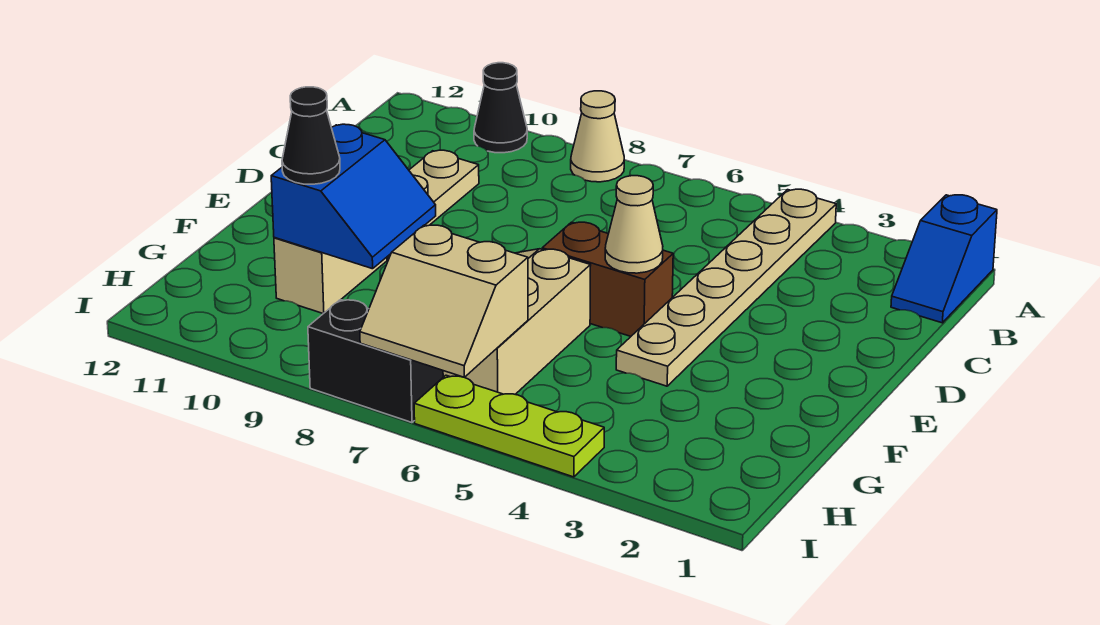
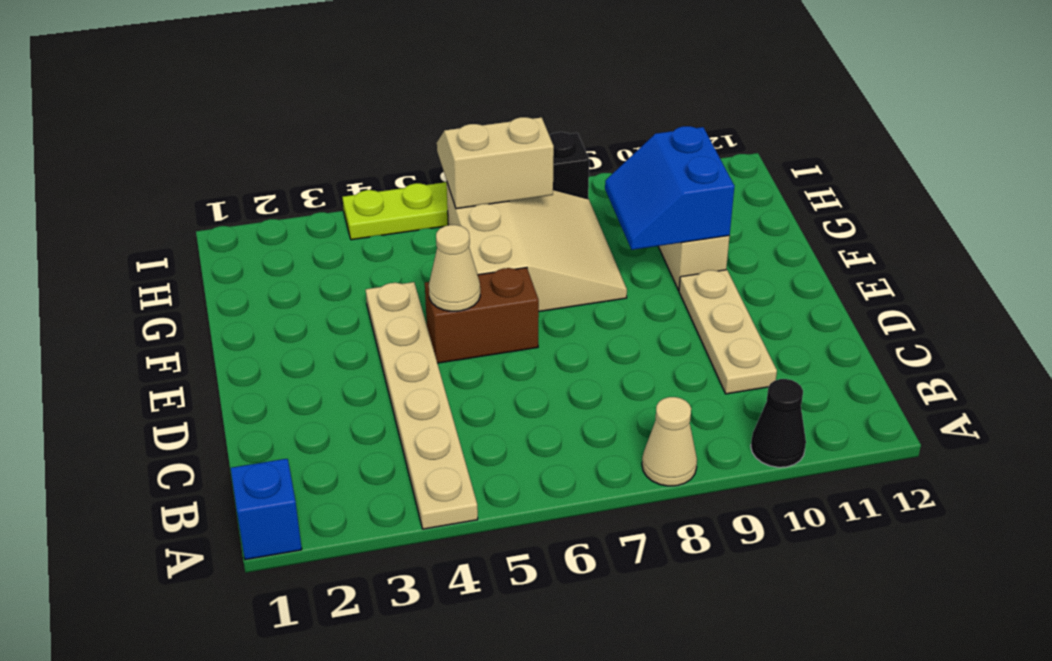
black 1x1 cone [282,87,340,184] -> none

